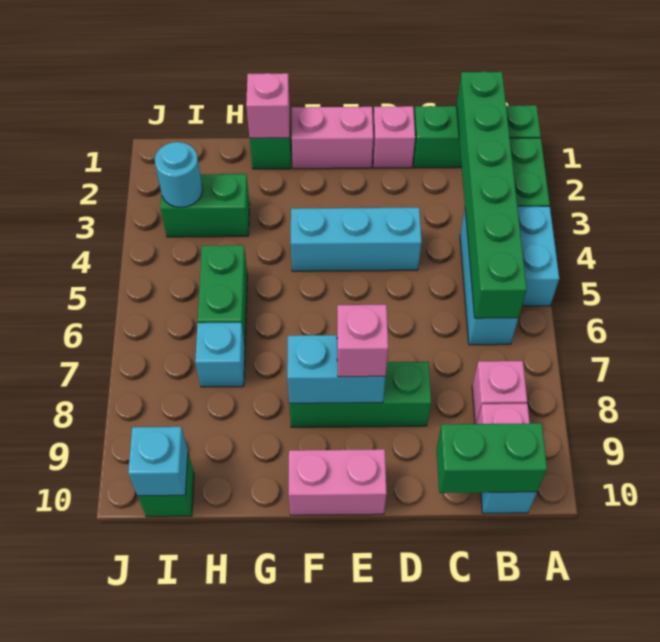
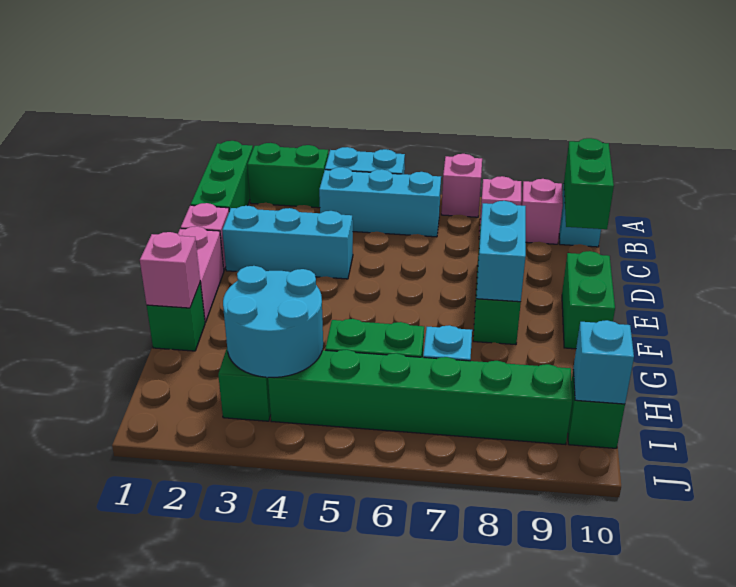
green 1x6 brick [457,71,527,318] -> green 1x6 brick moved to [268,350,572,445]
cyan 1x3 brick [291,208,422,271] -> cyan 1x3 brick turned to [222,206,353,279]
pink 1x1 brick [337,305,388,377] -> pink 1x1 brick moved to [441,154,482,217]
pink 1x2 brick [288,449,387,515] -> green 1x2 brick [562,251,615,349]
cyan 1x1 round brick [155,142,203,207] -> cyan 2x2 round brick [223,266,323,378]

